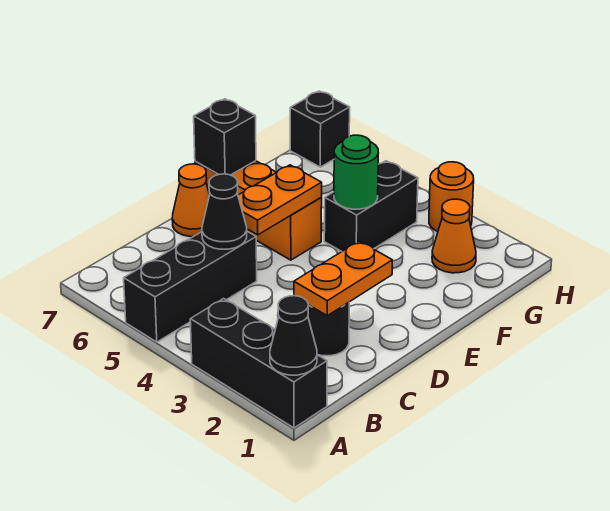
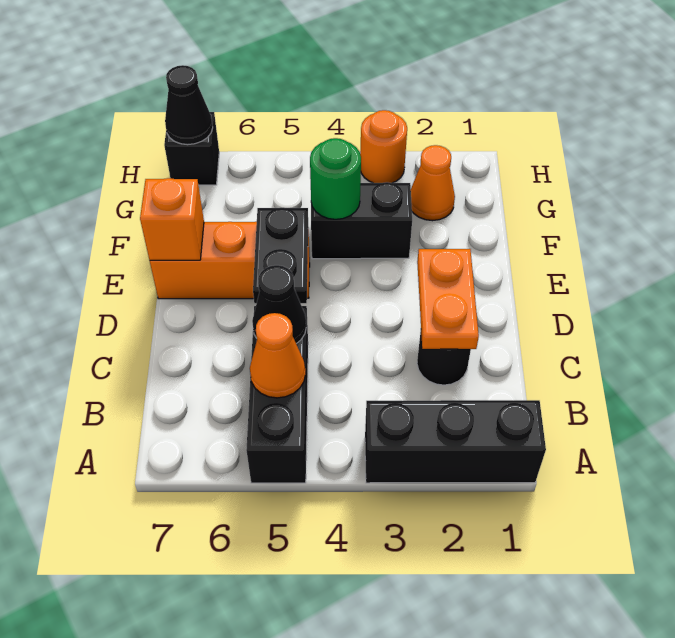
black 1x1 cone [270,296,317,375] -> black 1x1 cone moved to [165,65,213,145]
orange 1x2 plate [238,165,322,235] -> black 1x2 plate [253,208,308,303]
orange 1x1 cone [172,164,210,237] -> orange 1x1 cone moved to [250,313,305,398]
black 1x1 brick [194,99,256,175] -> orange 1x1 brick [140,178,204,260]
black 1x2 brick [324,161,418,252] -> black 1x2 brick turned to [311,182,412,259]

